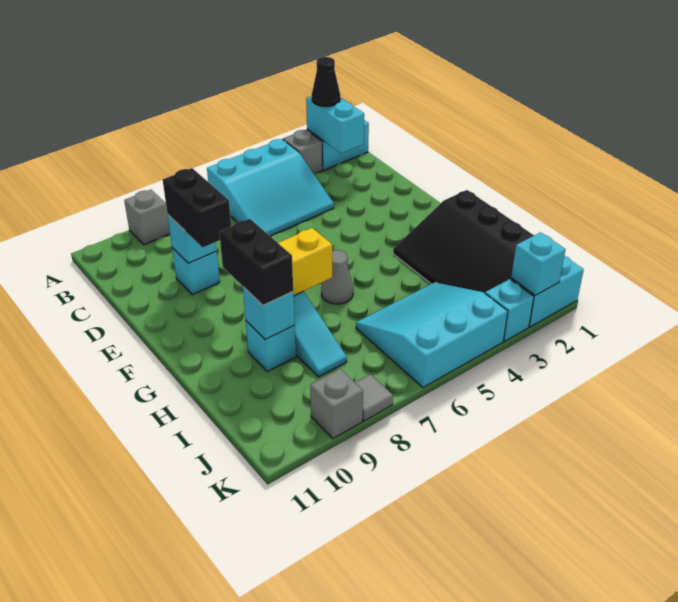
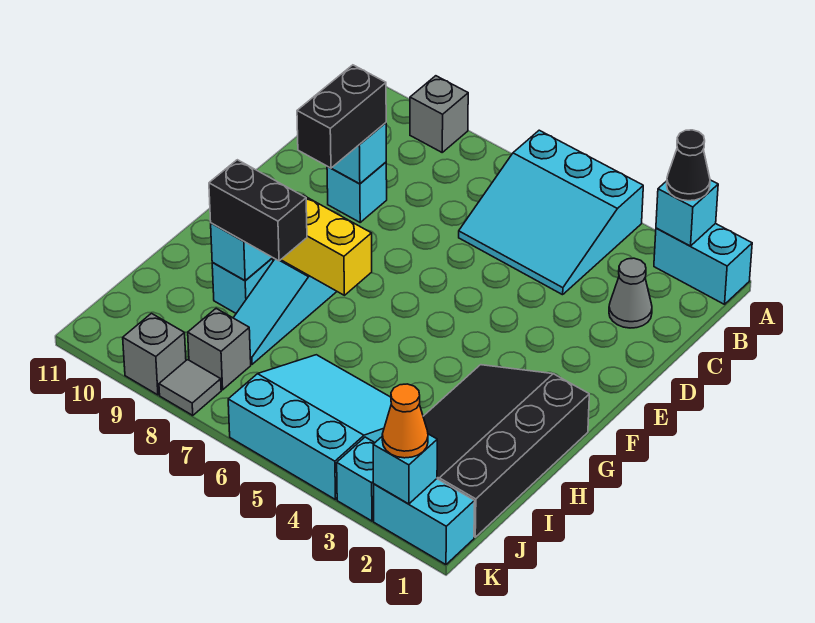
cyan 1x2 brick [306,96,364,153] -> cyan 1x1 brick [656,180,718,246]
grey 1x1 brick [283,130,323,174] -> grey 1x1 brick moved to [188,308,251,390]
grey 1x1 cone [321,250,353,304] -> grey 1x1 cone moved to [609,258,652,328]
black 1x2 brick [219,219,293,305] -> black 1x2 brick turned to [209,160,307,261]
none -> orange 1x1 cone [382,384,428,458]

